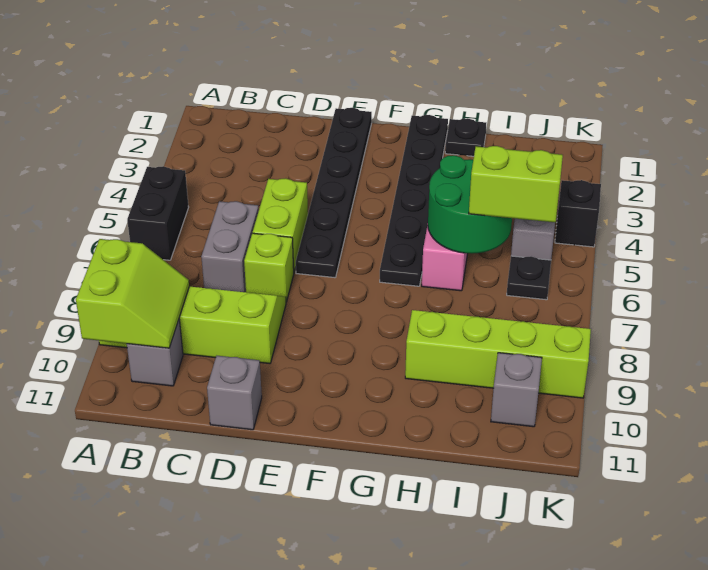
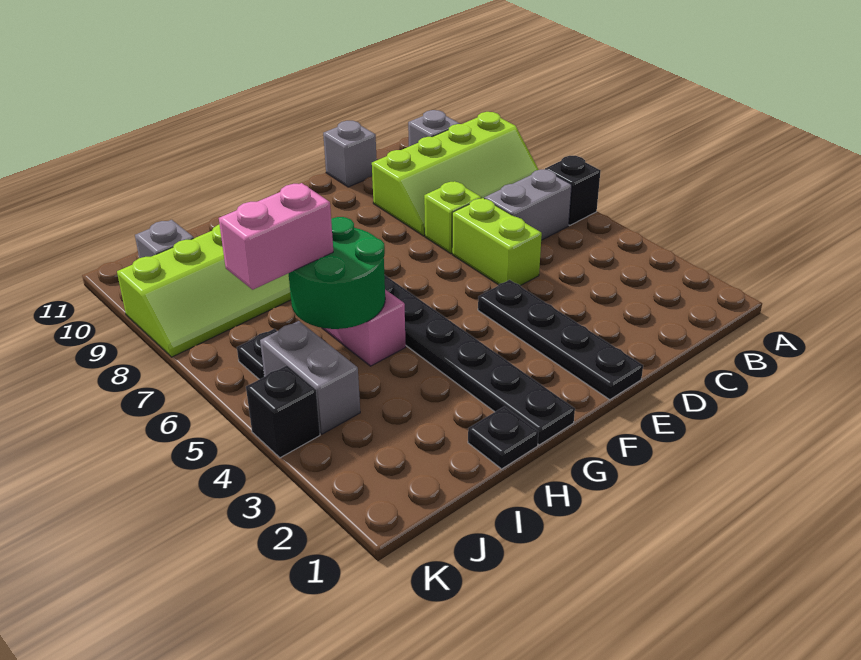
black 1x2 brick [127,166,189,260] -> black 1x1 brick [545,156,600,225]
lime 2x2 slope [76,239,189,348] -> none
grey 1x2 brick [201,201,259,292] -> grey 1x2 brick turned to [484,169,572,240]
black 1x6 plate [296,108,372,278] -> black 1x4 plate [478,280,643,400]
lime 1x2 brick [469,146,563,223] -> pink 1x2 brick [219,183,333,290]

